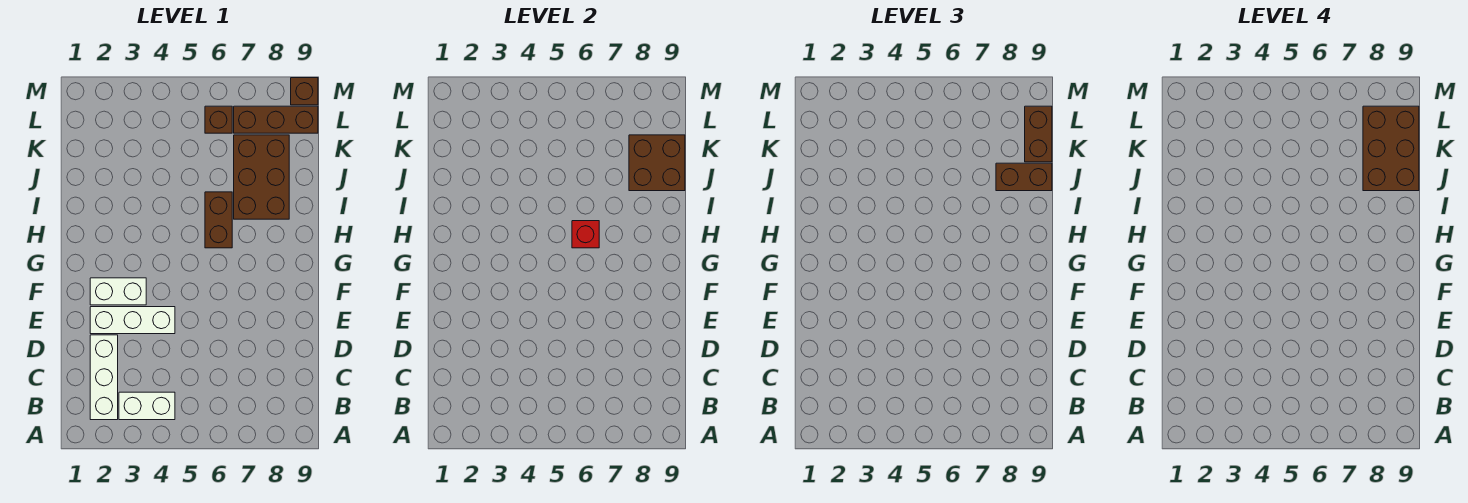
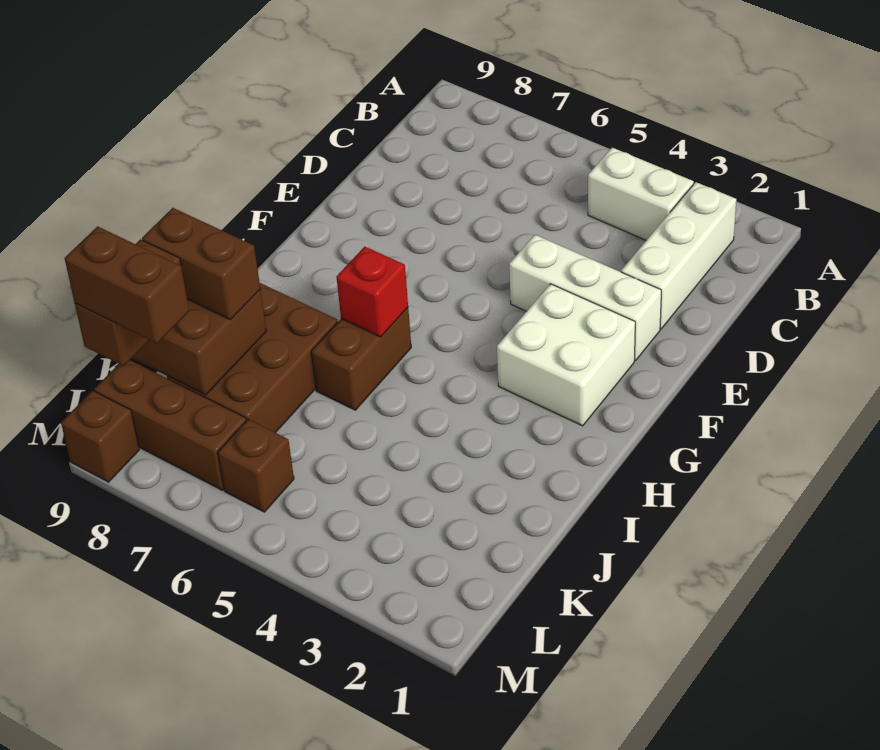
white 1x2 brick [90,278,146,305] -> white 2x2 brick [497,284,635,426]
brown 2x3 brick [1363,106,1419,191] -> brown 1x2 brick [65,226,189,343]

